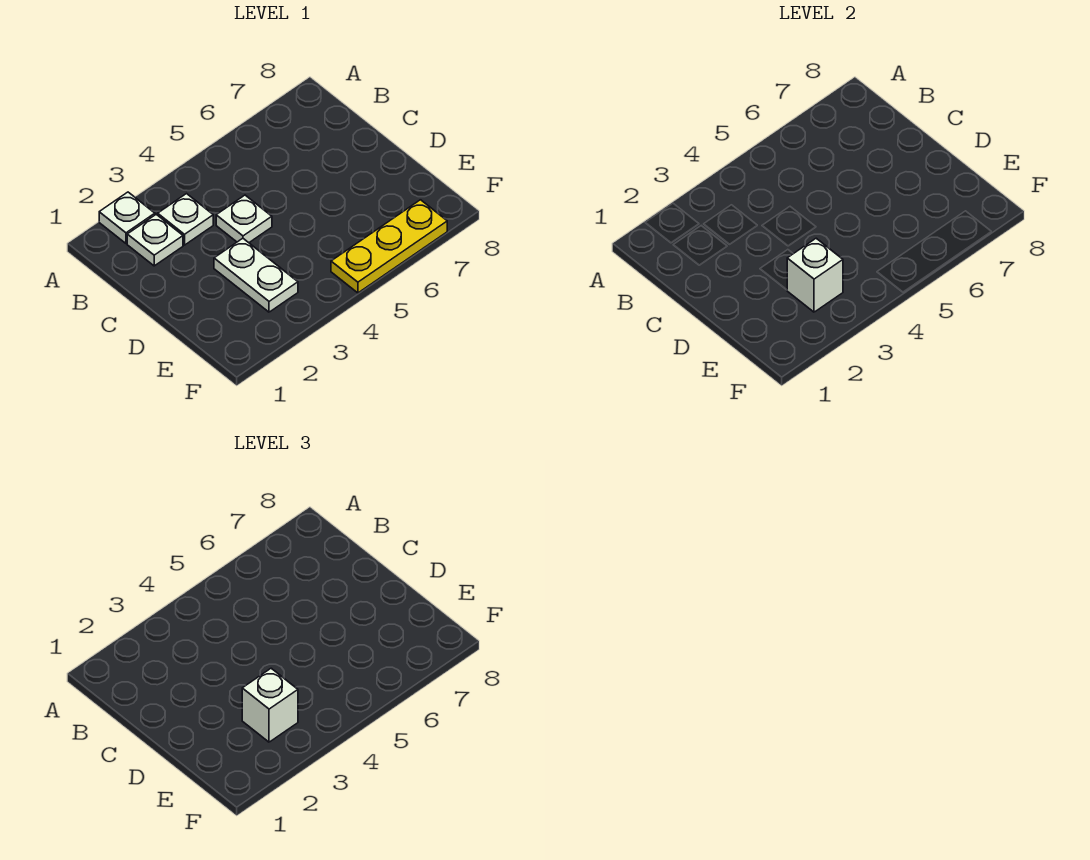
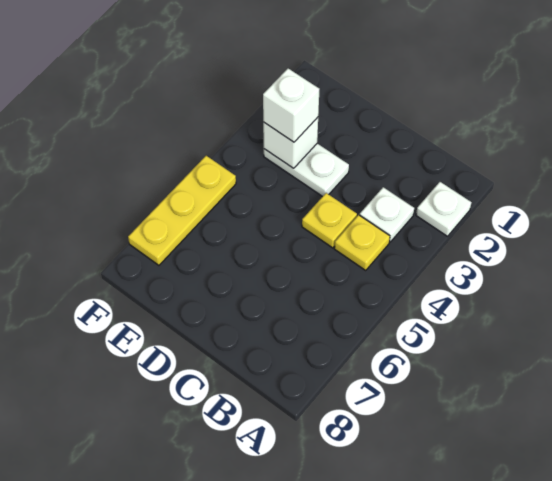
white 1x1 plate [127,214,183,266] -> none
none -> yellow 1x1 plate [334,215,390,270]
white 1x1 plate [216,195,272,243] -> yellow 1x1 plate [302,193,357,248]

